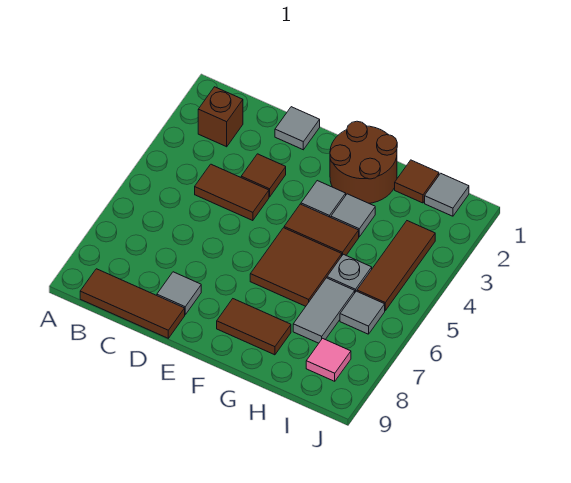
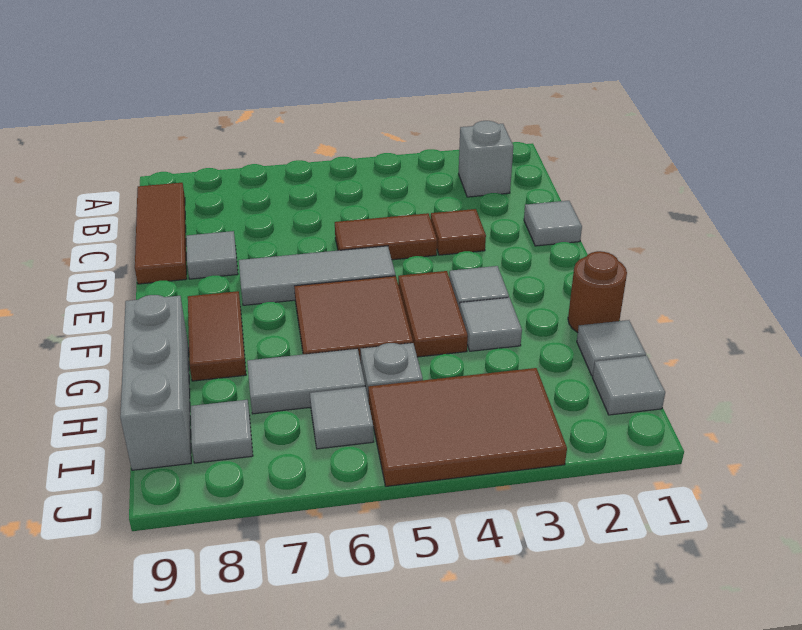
brown 1x1 brick [198,87,243,147] -> grey 1x1 brick [459,121,513,197]
brown 1x2 tile [195,164,269,221] -> brown 1x2 tile turned to [335,213,437,260]
none -> grey 1x3 tile [239,246,395,305]
brown 2x2 round brick [330,121,397,203] -> brown 1x1 round brick [568,251,627,332]
none -> grey 1x3 brick [120,295,191,470]
brown 1x1 tile [395,160,439,203] -> grey 1x1 tile [577,320,646,376]
brown 1x3 tile [357,221,435,310] -> brown 2x3 tile [368,368,567,486]
pink 1x1 tile [306,338,351,381] -> grey 1x1 tile [191,400,253,463]

